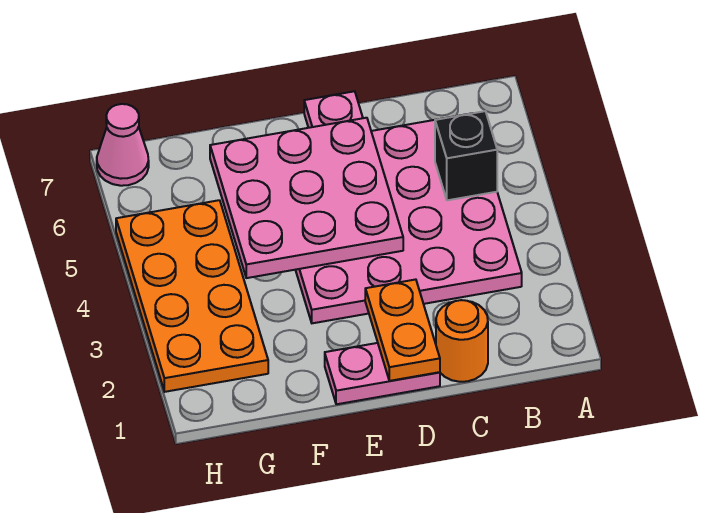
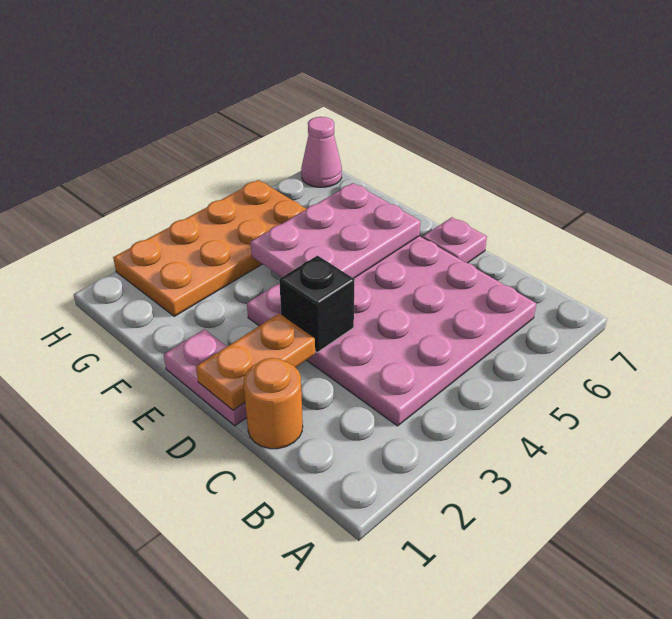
black 1x1 brick [435,111,497,200] -> black 1x1 brick moved to [279,256,355,352]
pink 3x3 plate [210,118,403,278] -> pink 2x3 plate [251,183,421,278]

